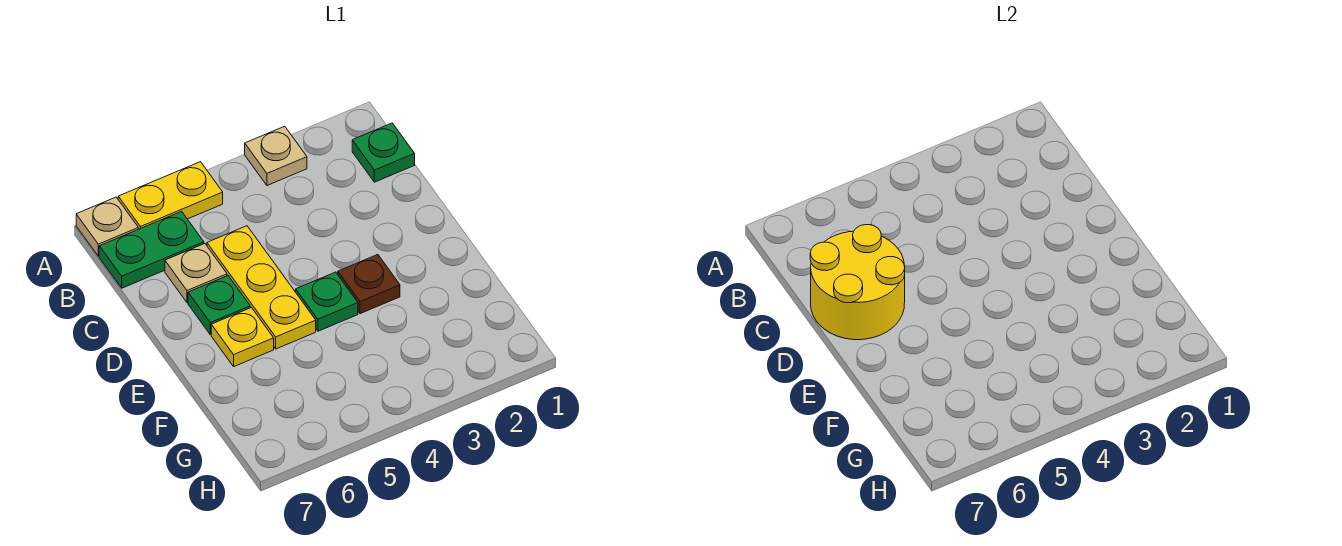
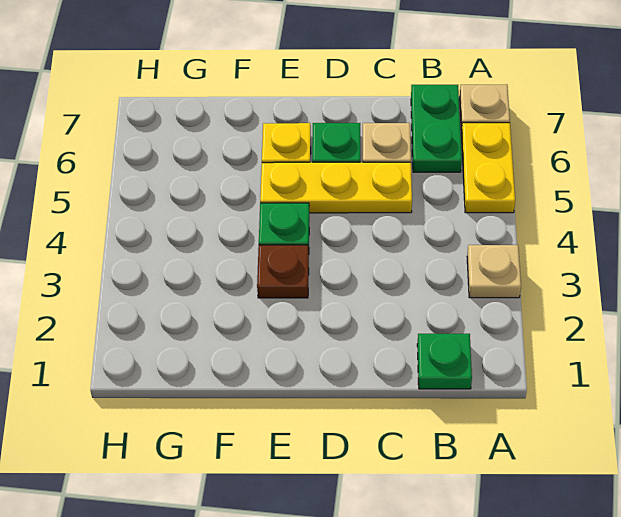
yellow 2x2 round brick [810,225,905,340] -> none

